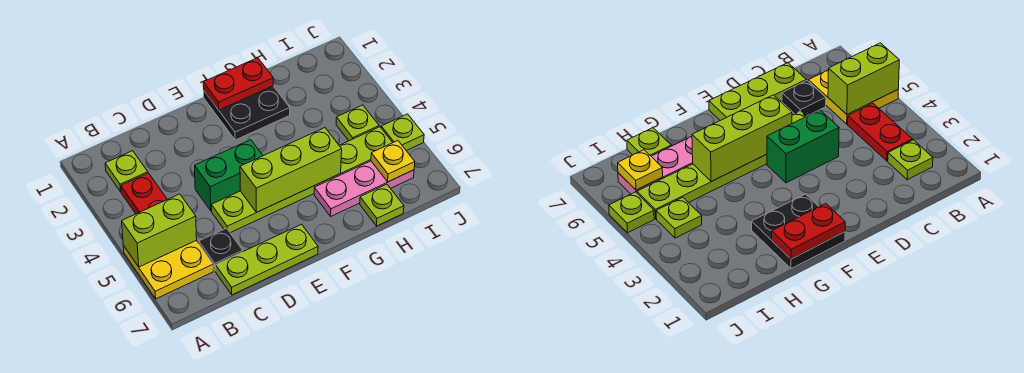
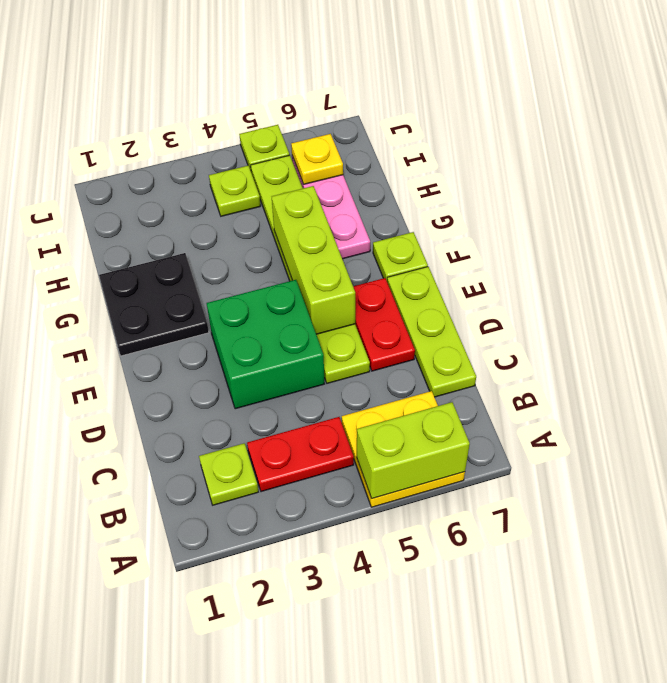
lime 1x2 brick [122,194,197,267] -> lime 1x2 brick turned to [357,402,470,499]
black 1x1 plate [199,228,243,271] -> none
green 1x2 brick [195,140,263,211] -> green 2x2 brick [207,280,324,409]
red 1x2 plate [203,58,273,110] -> red 1x2 plate moved to [353,278,415,371]
lime 1x1 plate [360,184,404,226] -> lime 1x1 plate moved to [373,232,428,280]

